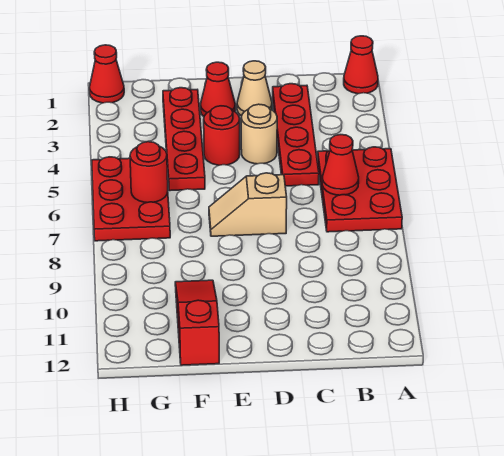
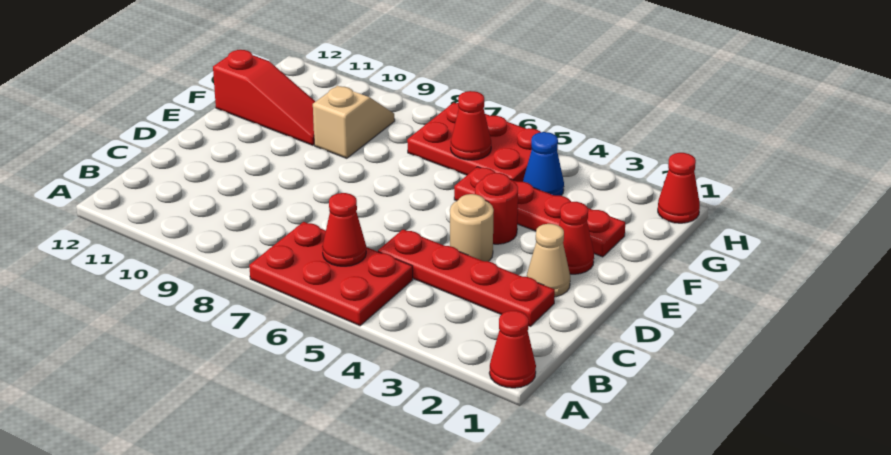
tan 1x2 slope [209,173,287,236] -> tan 1x2 slope moved to [313,86,395,158]
none -> blue 1x1 cone [523,132,564,196]
red 1x1 round brick [130,142,168,203] -> red 1x1 cone [451,91,491,160]

